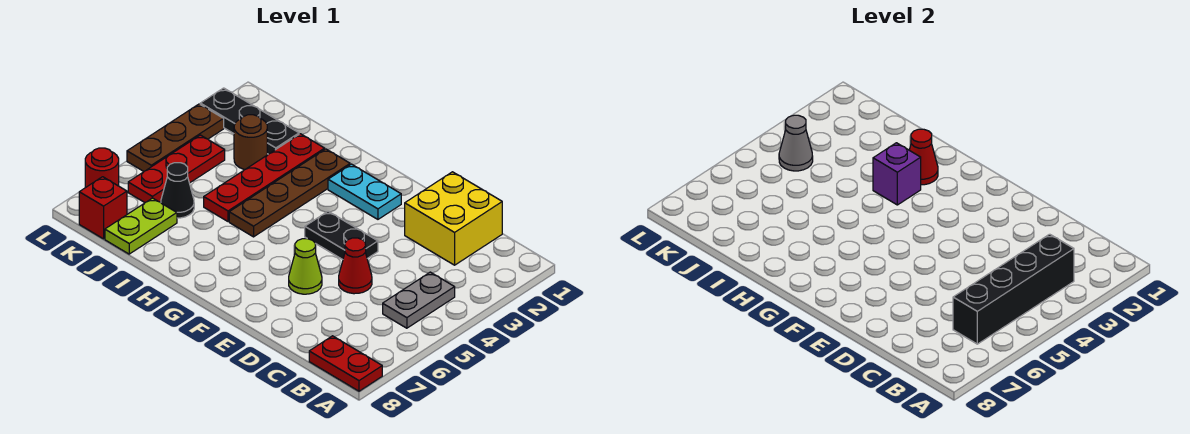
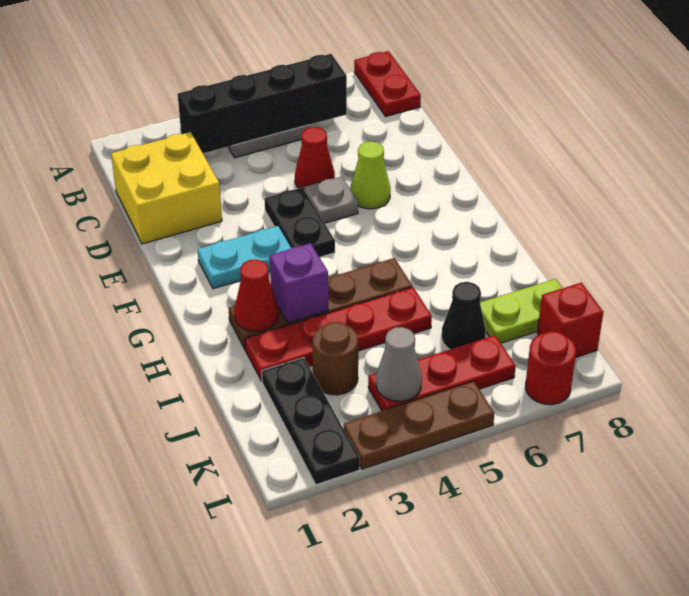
none -> grey 1x1 plate [304,176,358,223]
cyan 1x2 plate [328,164,401,219] -> cyan 1x2 plate turned to [198,226,291,289]

